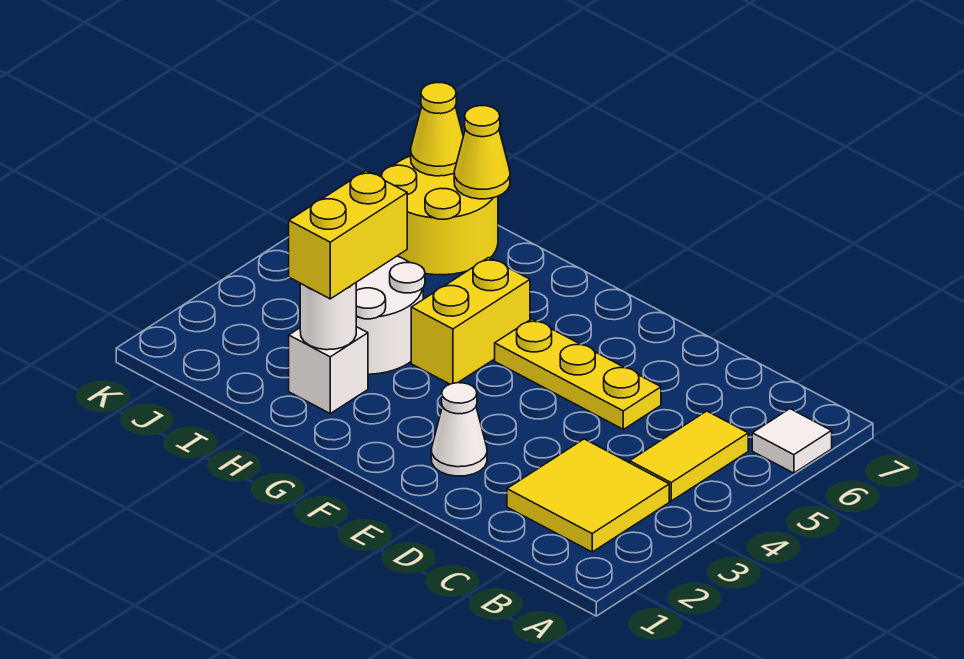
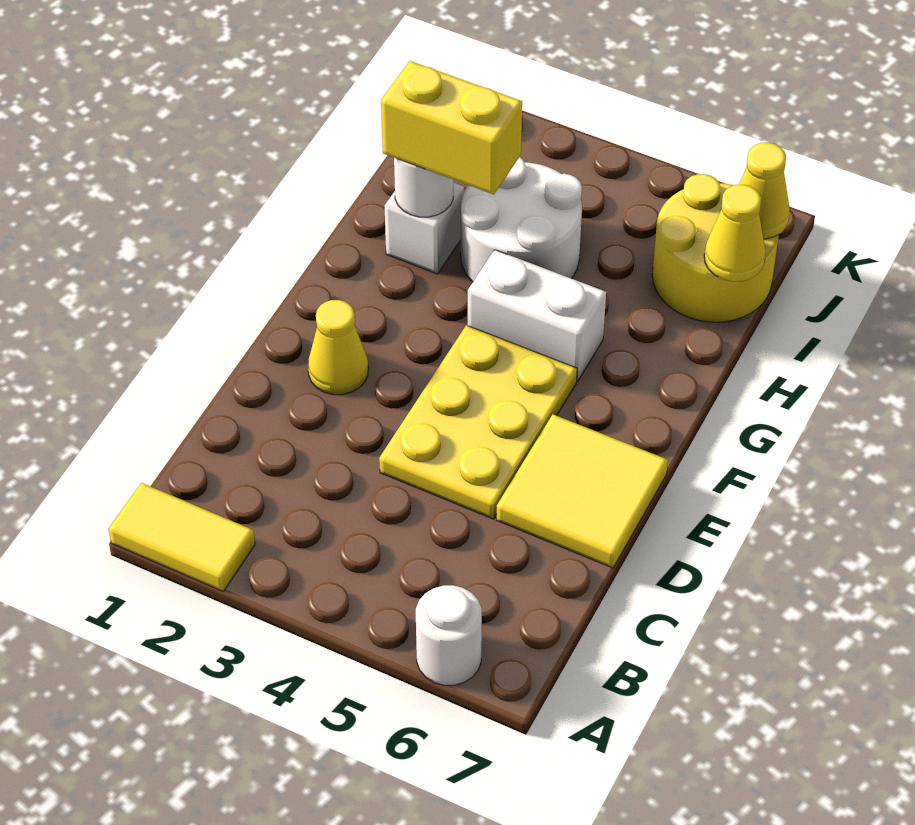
white 1x1 tile [752,409,832,473] -> white 1x1 round brick [416,585,482,685]
yellow 2x2 tile [507,439,669,552] -> yellow 2x2 tile moved to [496,414,668,568]
yellow 1x2 tile [630,411,748,501] -> yellow 1x2 tile moved to [109,483,255,591]
yellow 1x3 plate [495,319,661,429] -> yellow 2x3 plate [379,325,577,519]
white 1x1 cone [431,383,487,476] -> yellow 1x1 cone [308,300,368,395]
yellow 1x2 brick [411,258,530,384] -> white 1x2 brick [468,250,606,381]

